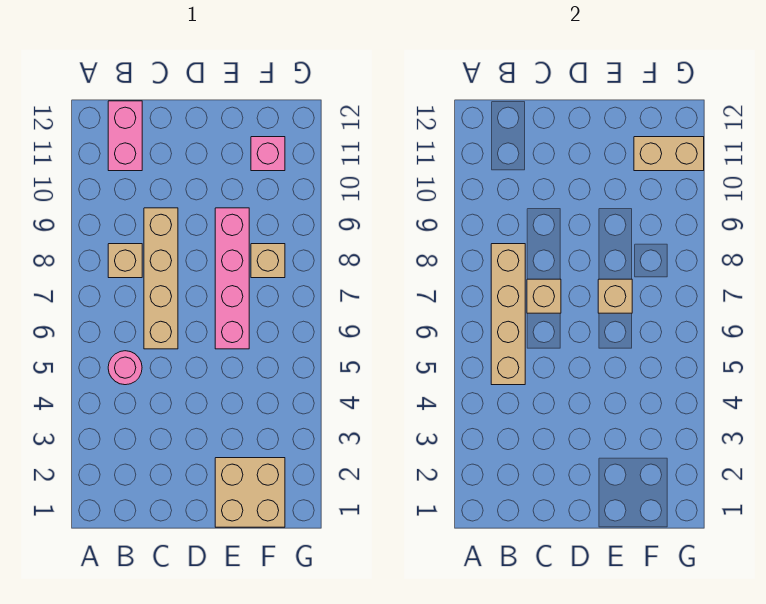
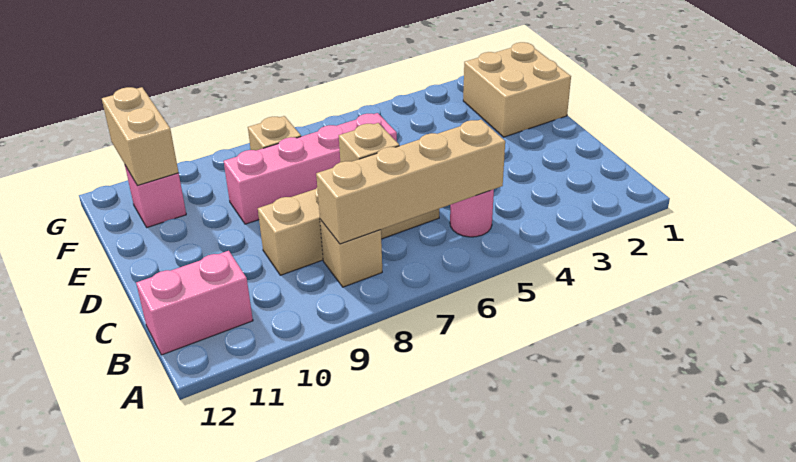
tan 1x1 brick [598,279,632,313] -> none

